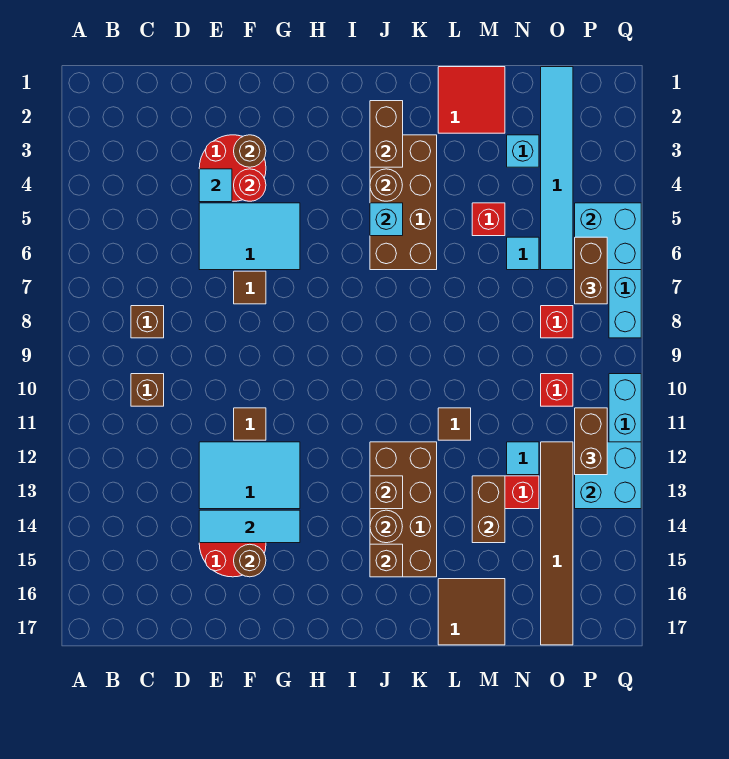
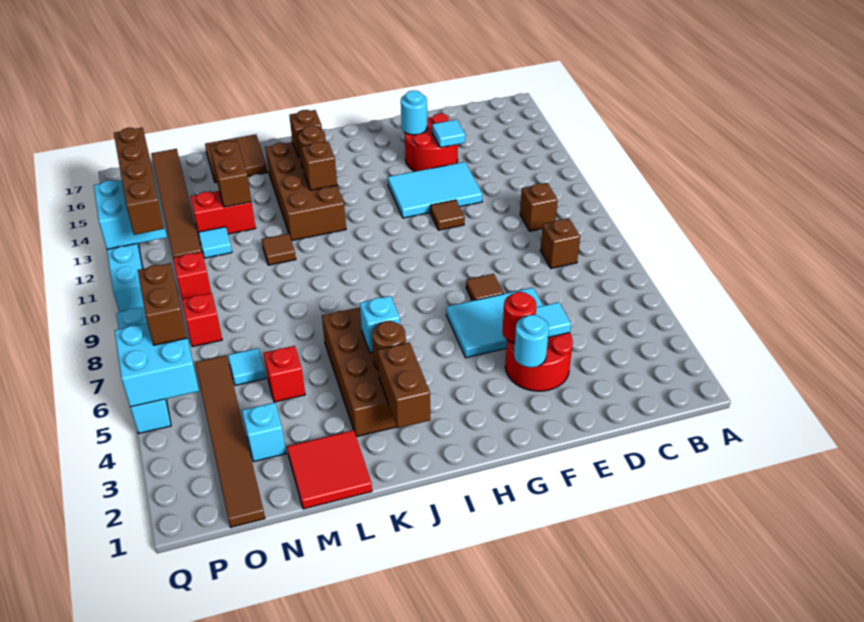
cyan 1x3 tile [199,510,300,543] -> cyan 1x1 tile [432,120,465,148]
brown 1x1 round brick [234,135,266,167] -> cyan 1x1 round brick [514,315,549,367]
brown 1x1 round brick [234,544,266,577] -> cyan 1x1 round brick [401,91,427,135]
cyan 1x6 tile [541,67,573,270] -> brown 1x6 tile [195,355,265,527]
brown 1x2 brick [575,408,607,475] -> brown 1x4 brick [114,128,164,235]

